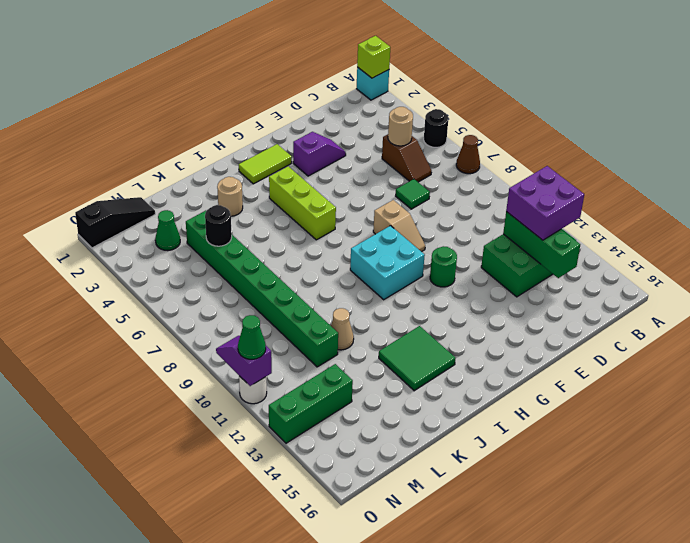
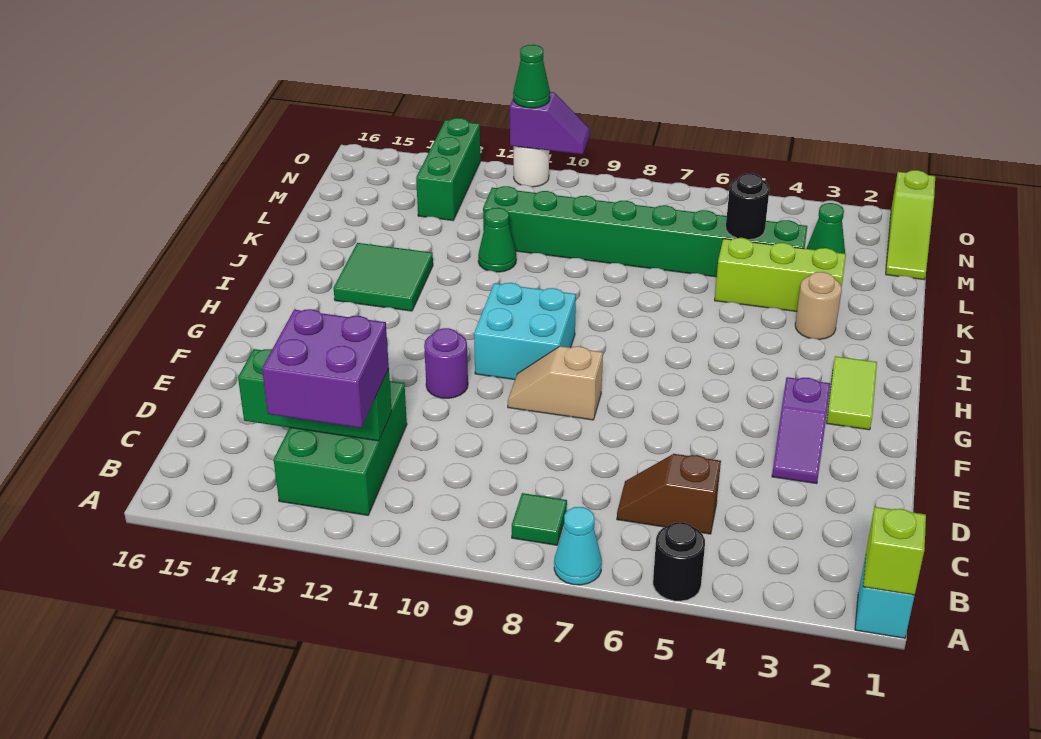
brown 1x1 cone [456,135,480,174] -> cyan 1x1 cone [554,507,602,585]
tan 1x1 round brick [388,107,413,146] -> none
green 1x1 tile [396,179,430,209] -> green 1x1 tile moved to [512,493,567,545]
green 1x1 round brick [430,246,457,287] -> purple 1x1 round brick [424,328,468,398]
lime 1x3 brick [269,166,336,240] -> lime 1x3 brick moved to [715,238,846,311]
tan 1x1 cone [331,308,354,350] -> green 1x1 cone [478,208,516,272]
black 1x3 slope [75,197,155,248] -> lime 1x3 slope [886,170,935,280]

